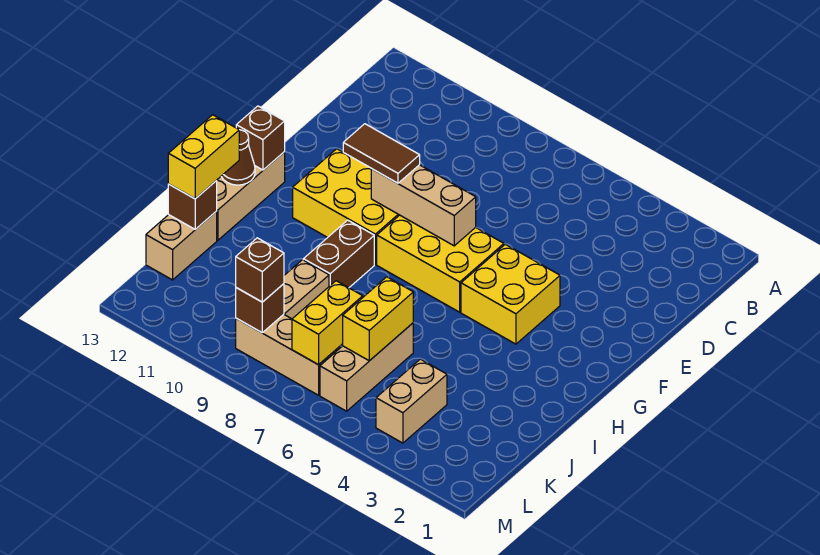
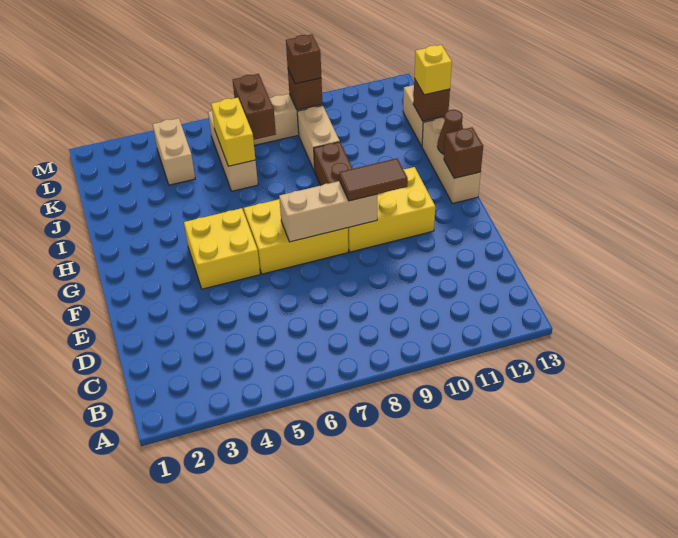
yellow 1x2 brick [168,115,239,199] -> yellow 1x1 brick [414,45,452,95]
yellow 1x2 brick [292,281,363,365] -> brown 1x2 brick [233,74,276,140]

